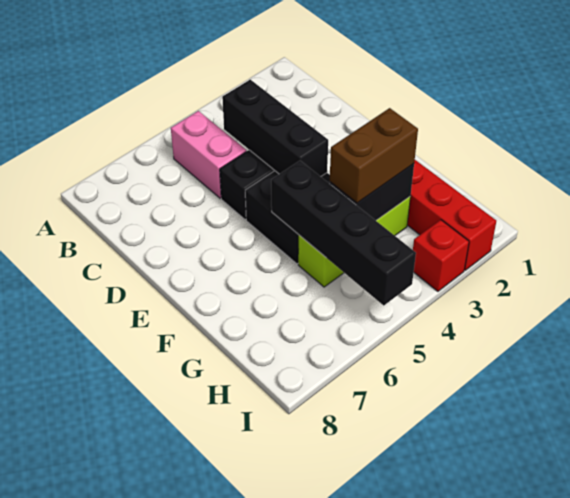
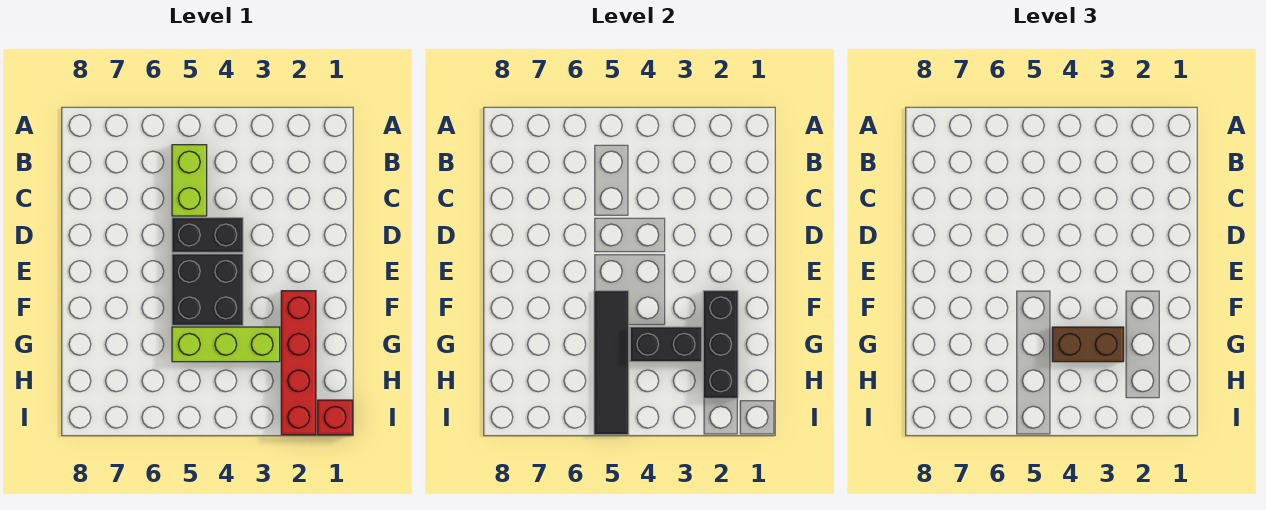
pink 1x2 brick [171,111,246,198] -> lime 1x2 brick [172,145,207,216]
black 1x3 brick [222,80,328,177] -> black 1x3 brick moved to [703,291,738,398]
black 1x4 brick [271,161,416,305] -> black 1x4 tile [594,291,629,435]
red 1x1 brick [413,220,469,291] -> red 1x1 brick moved to [318,400,353,435]

